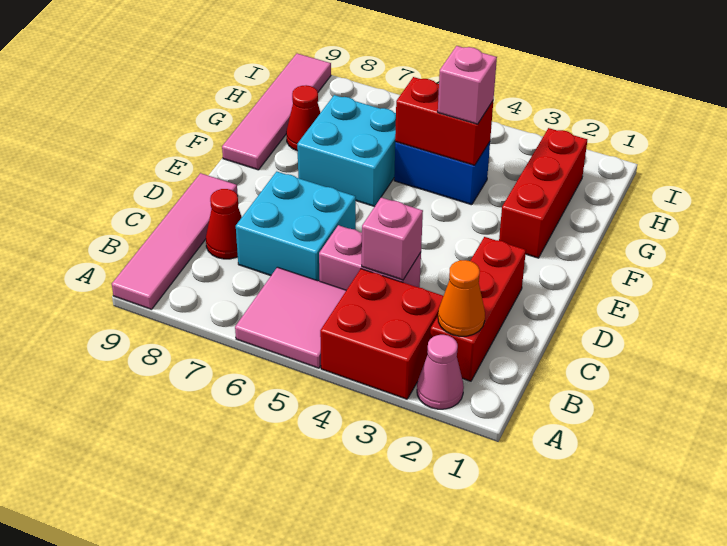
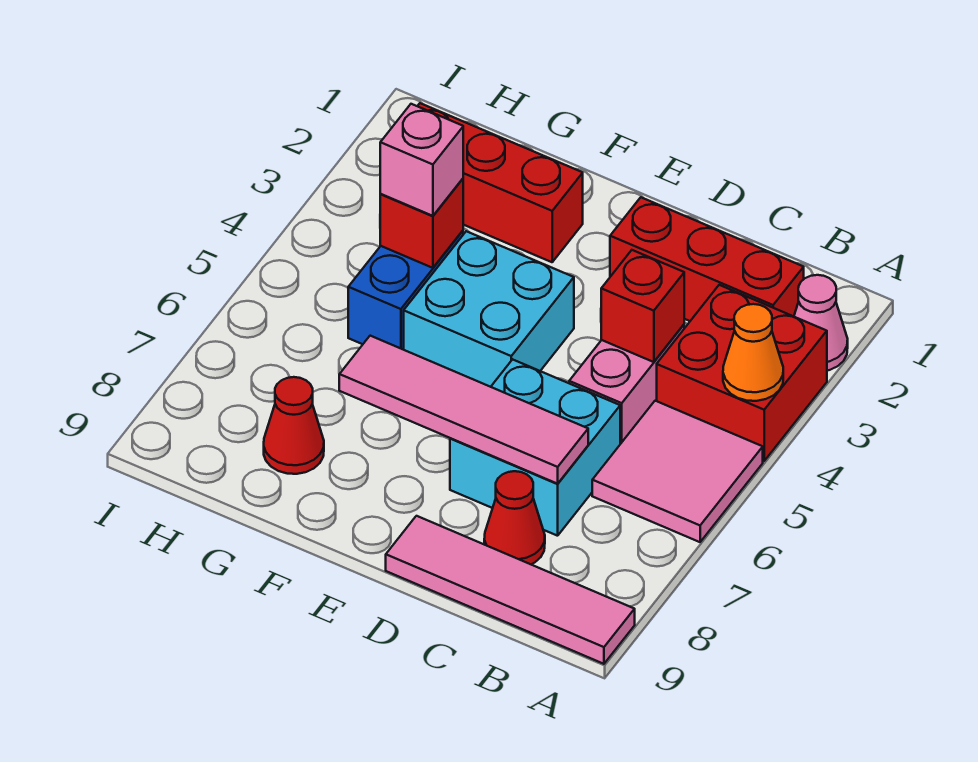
orange 1x1 cone [438,260,485,336] -> orange 1x1 cone moved to [723,304,783,401]
pink 1x1 brick [362,197,423,280] -> red 1x1 brick [601,250,684,362]
cyan 2x2 brick [297,95,396,207] -> cyan 2x2 brick moved to [404,231,574,387]
pink 1x4 tile [222,53,331,170] -> pink 1x4 tile moved to [339,336,588,484]
red 1x2 brick [395,77,493,165] -> red 1x1 brick [380,179,463,268]

